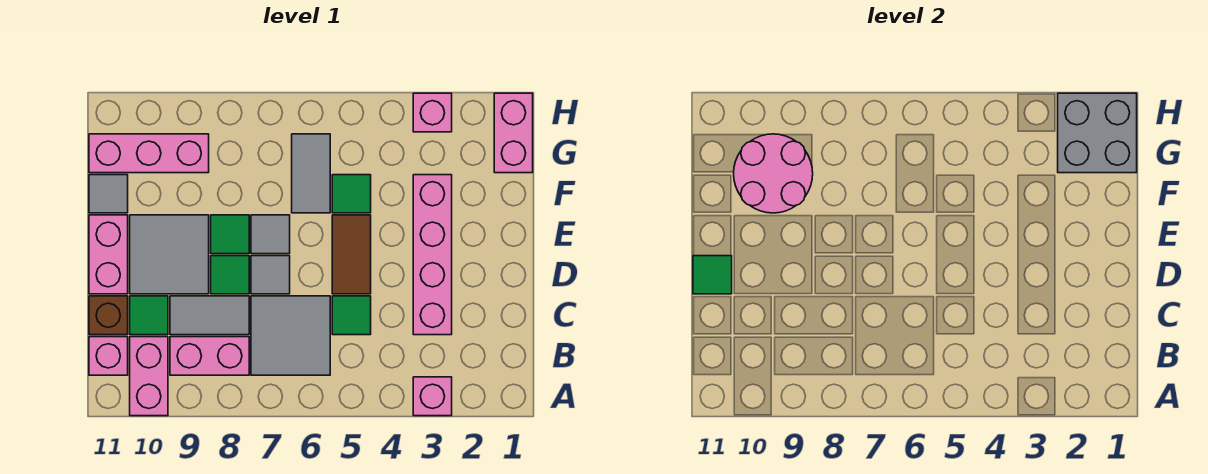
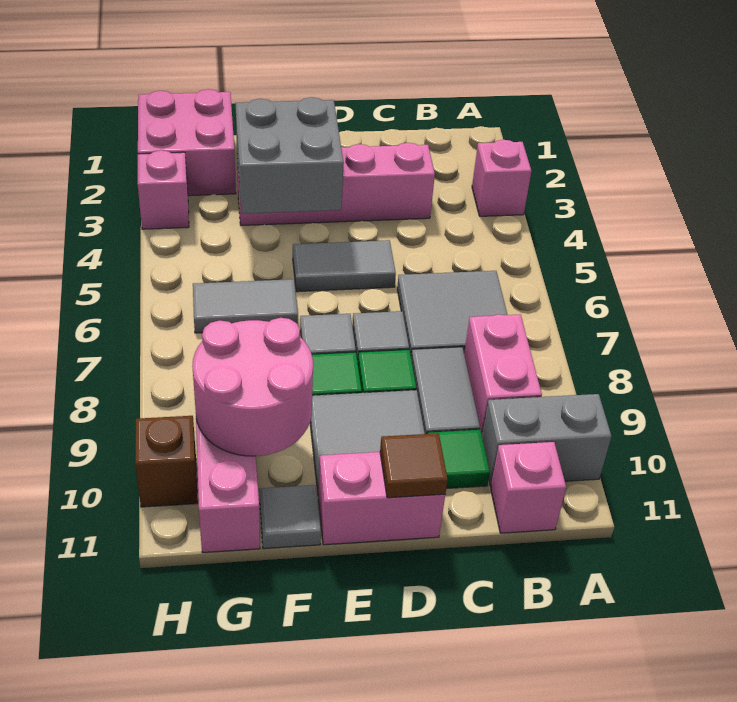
pink 1x2 brick [130,337,168,416] -> grey 1x2 brick [482,394,612,486]
green 1x1 tile [332,296,371,335] -> none
brown 1x1 brick [89,296,128,335] -> brown 1x1 brick moved to [135,416,198,507]
brown 1x2 tile [332,215,371,294] -> grey 1x2 tile [293,240,396,292]
green 1x1 tile [693,256,732,294] -> brown 1x1 tile [380,433,448,498]
green 1x1 tile [332,175,371,213] -> none
pink 1x2 brick [494,93,533,173] -> pink 2x2 brick [138,89,236,196]
grey 2x2 brick [1058,93,1137,173] -> grey 2x2 brick moved to [236,97,344,214]

